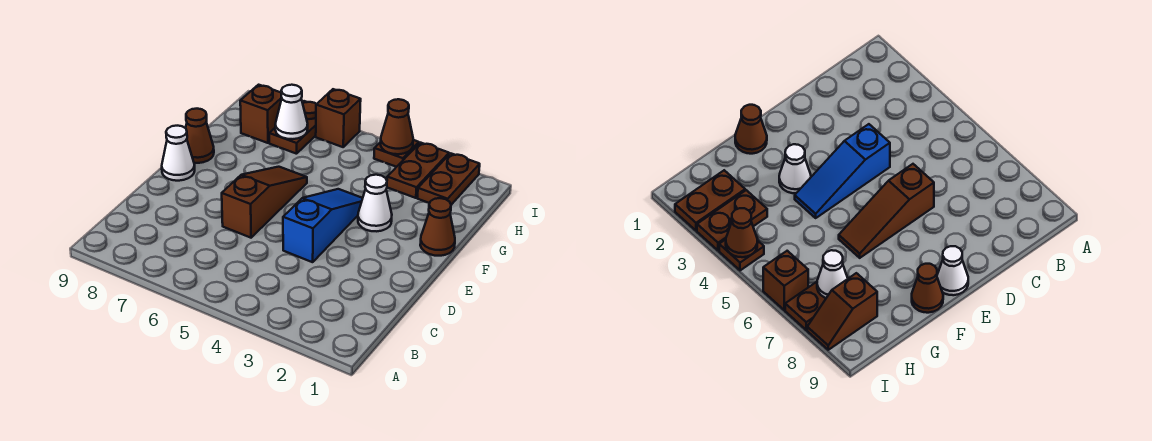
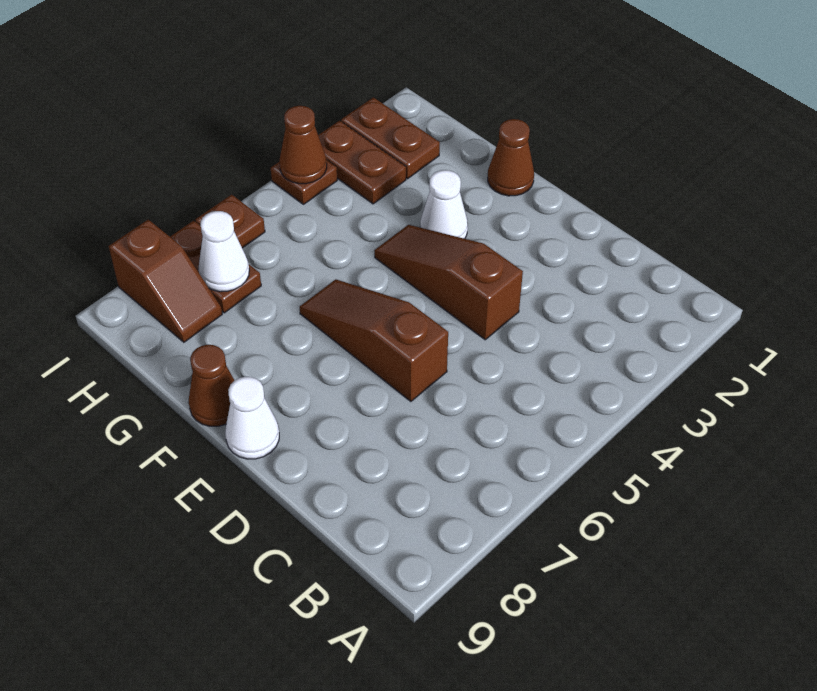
blue 1x3 slope [283,189,363,262] -> brown 1x3 slope [374,225,523,340]
brown 1x2 slope [240,85,282,143] -> brown 1x2 slope turned to [109,220,222,342]
brown 1x1 brick [316,89,361,147] -> brown 1x1 plate [195,194,265,248]

